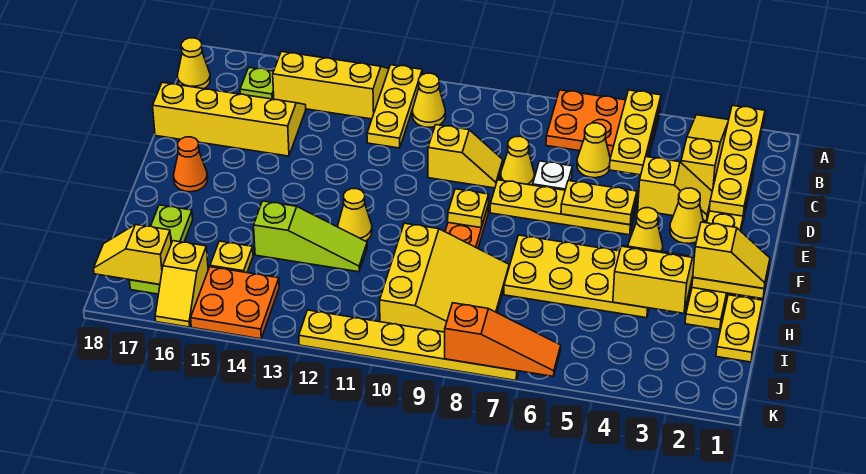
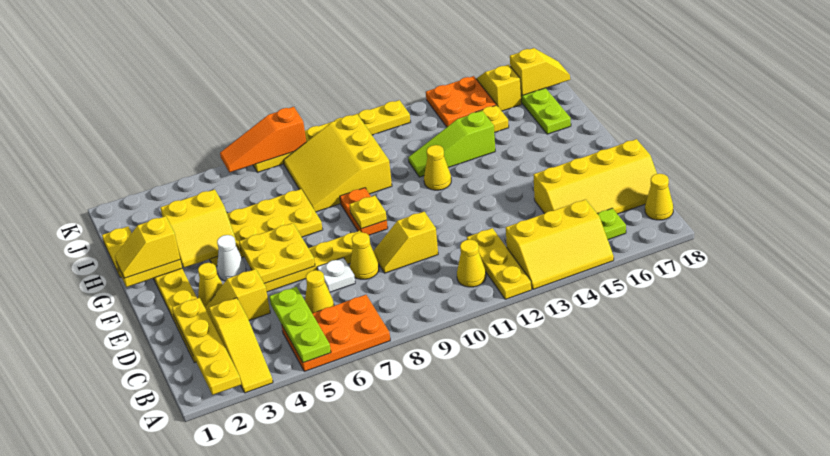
yellow 1x3 plate [609,90,661,175] -> lime 1x3 plate [269,287,331,363]
yellow 1x2 plate [561,181,637,225] -> yellow 2x2 plate [239,223,315,284]
yellow 1x1 cone [628,208,663,252] -> white 1x1 cone [217,235,246,281]
orange 1x1 cone [174,137,208,192] -> none

